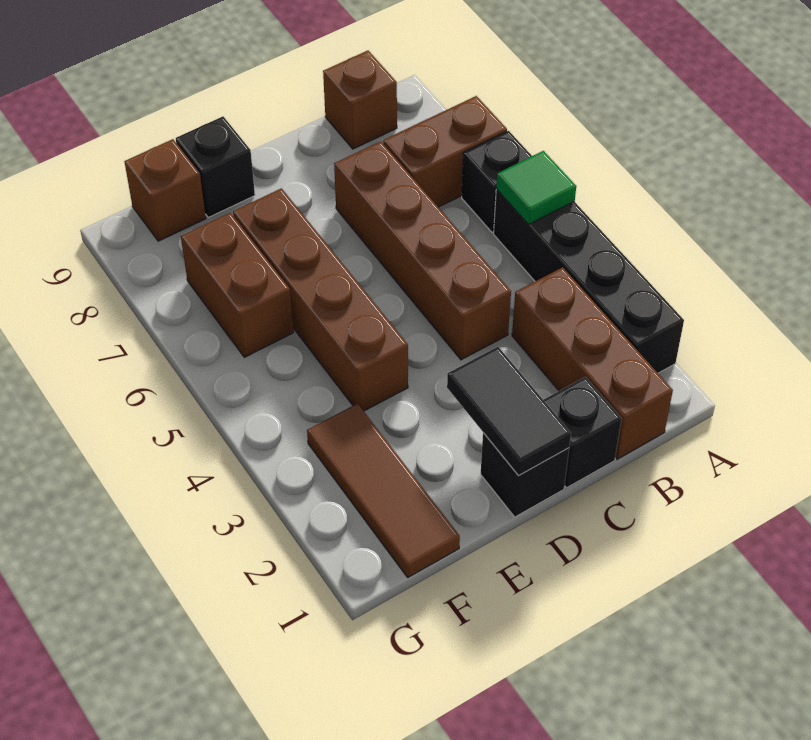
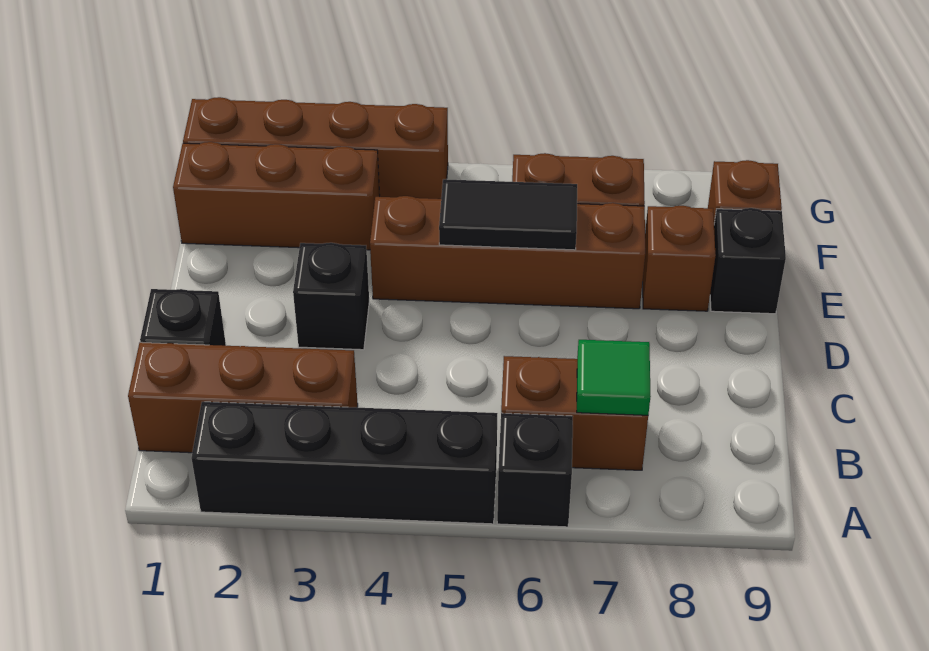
green 1x1 tile [496,151,576,225] -> green 1x1 tile moved to [577,340,651,415]
brown 1x2 brick [383,96,507,207] -> brown 1x2 brick turned to [501,356,648,470]
brown 1x1 brick [323,51,397,149] -> brown 1x1 brick moved to [643,206,716,311]
brown 1x4 brick [334,141,511,360] -> brown 1x4 brick moved to [183,97,448,199]
black 1x1 brick [481,433,569,517] -> black 1x1 brick moved to [293,243,369,350]
black 1x2 tile [447,347,571,476] -> black 1x2 tile moved to [439,179,577,250]
brown 1x3 tile [307,404,460,577] -> brown 1x3 brick [173,142,380,250]

